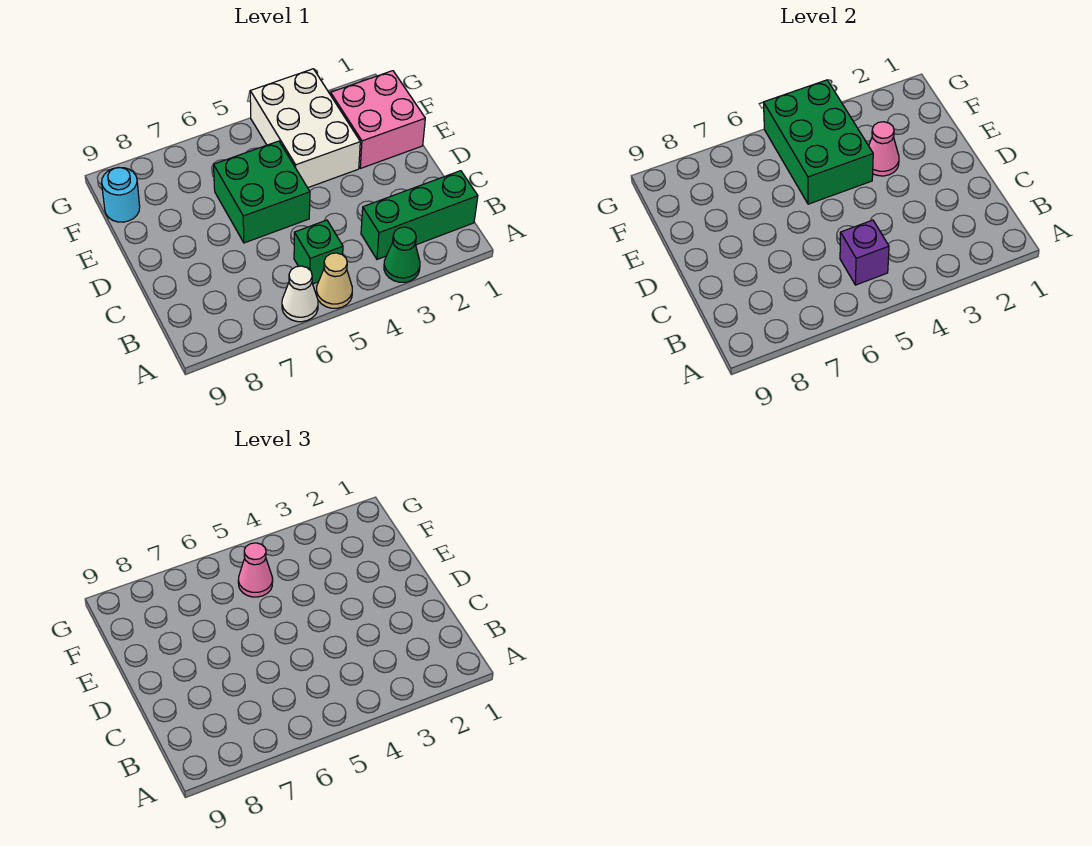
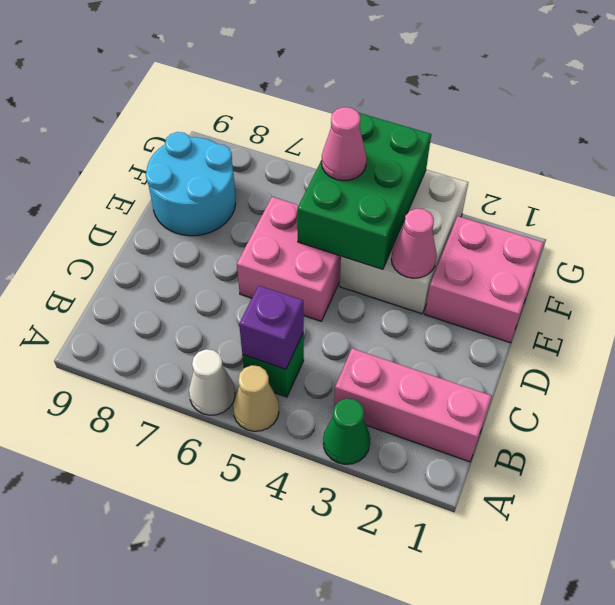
green 1x3 brick [361,171,478,259] -> pink 1x3 brick [334,348,492,462]
green 2x2 brick [214,141,310,243] -> pink 2x2 brick [237,197,341,321]
cyan 1x1 round brick [102,167,140,222] -> cyan 2x2 round brick [146,132,236,236]

